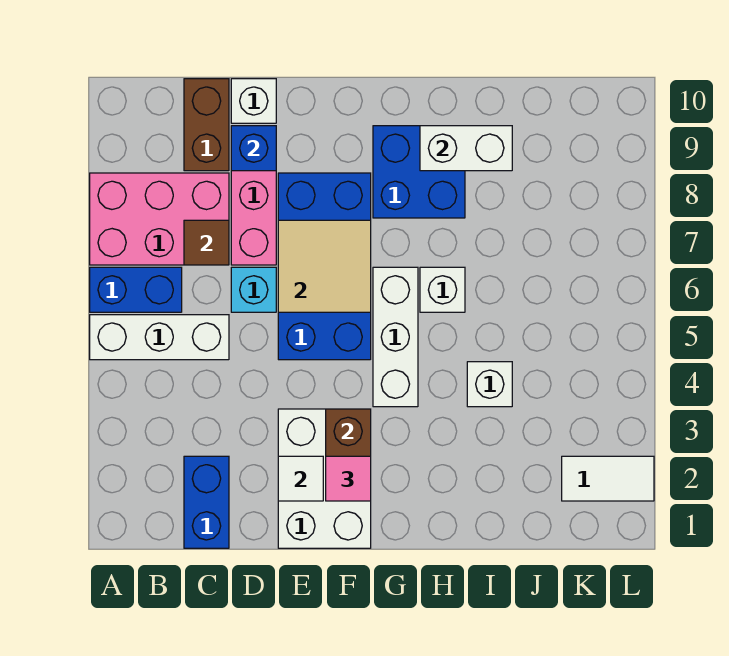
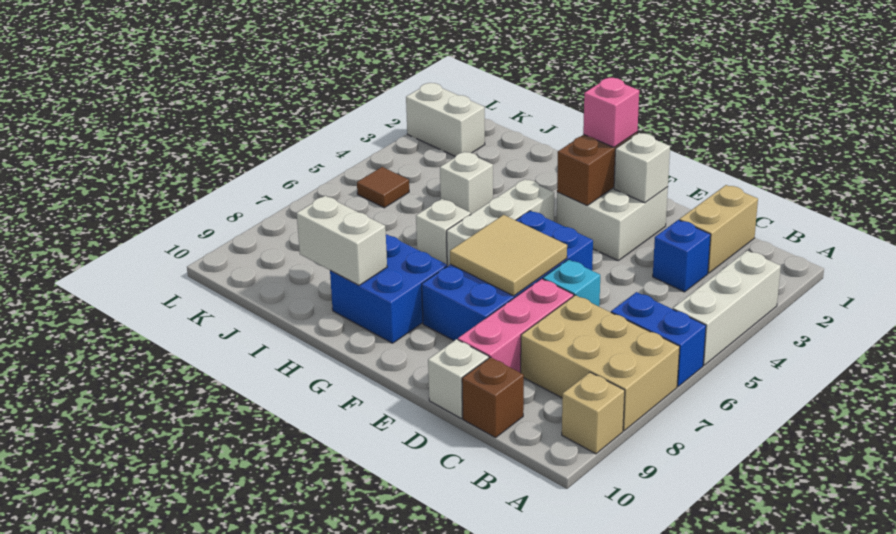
white 1x3 brick [90,315,229,360] -> white 1x3 brick turned to [673,251,781,365]
pink 2x3 brick [90,173,229,265] -> tan 2x3 brick [521,295,680,431]
none -> tan 1x1 brick [562,372,625,454]
blue 1x2 brick [184,456,229,548] -> tan 1x2 brick [679,185,758,273]
brown 1x1 tile [184,220,229,265] -> brown 1x1 tile moved to [357,167,409,208]
brown 1x2 brick [184,79,229,171] -> brown 1x1 brick [462,357,524,438]
blue 1x1 brick [231,126,276,171] -> blue 1x1 brick moved to [653,220,711,292]
white 2x3 brick [278,409,371,548] -> white 2x2 brick [557,187,668,260]
white 1x1 tile [278,456,323,501] -> white 1x1 brick [614,133,670,203]
pink 1x1 tile [326,456,371,501] -> pink 1x1 brick [583,78,639,147]
white 1x2 tile [562,456,654,501] -> white 1x2 brick [406,83,485,156]

